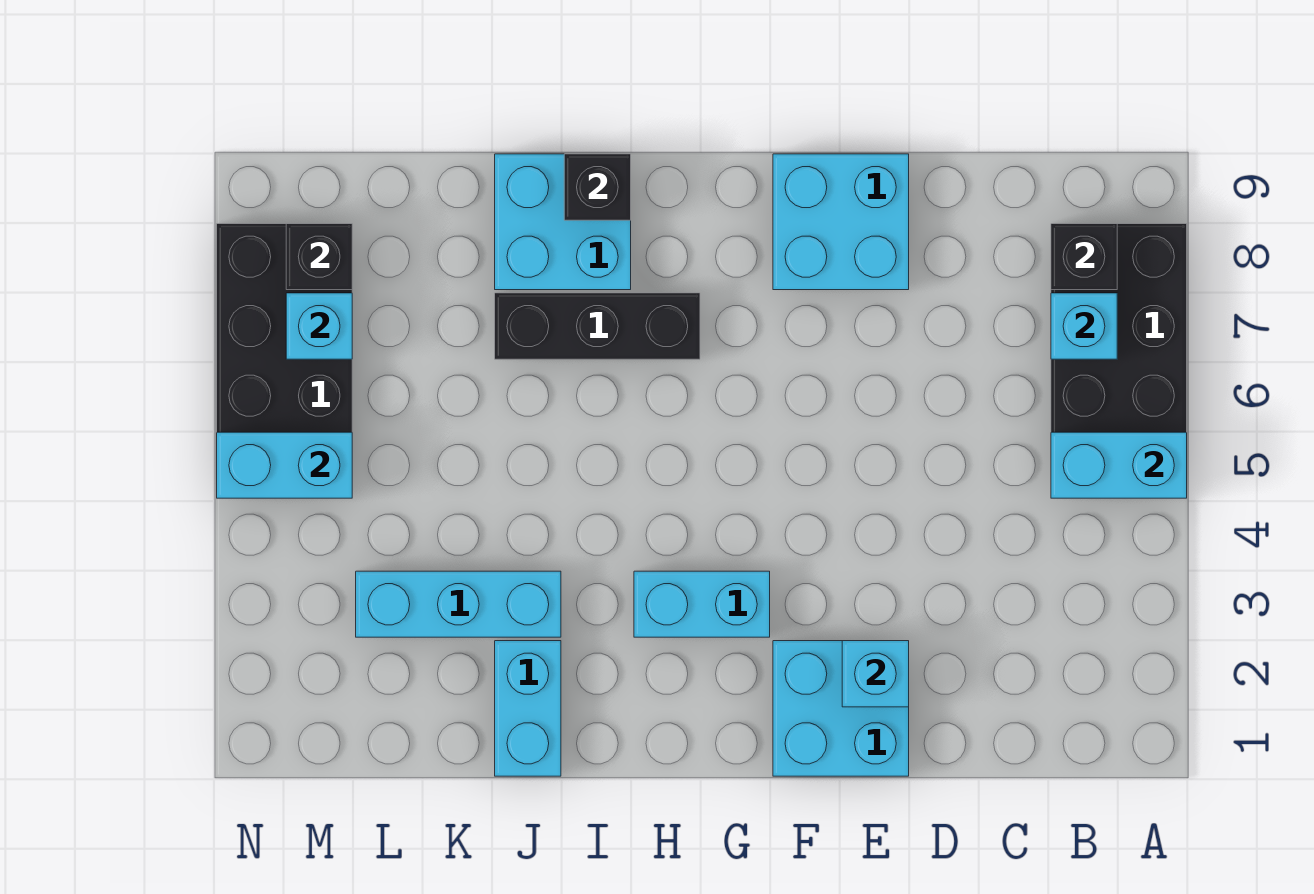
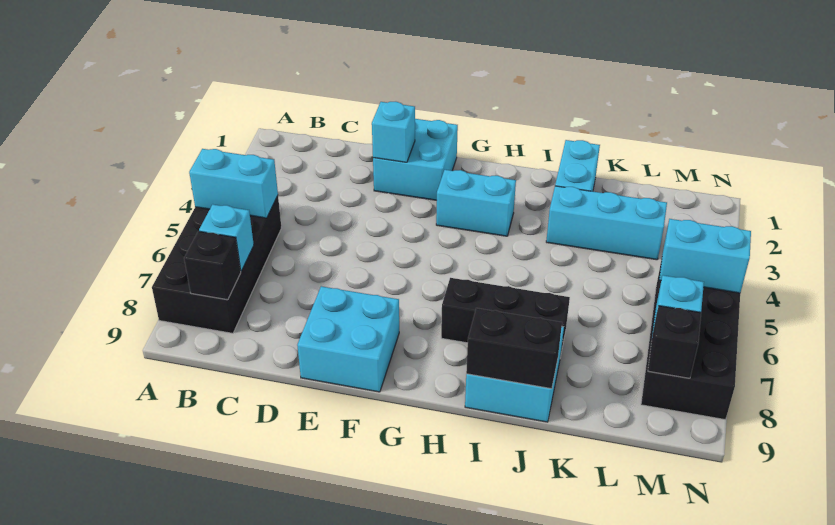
black 1x1 brick [564,154,631,220] -> black 1x2 brick [466,308,562,389]

